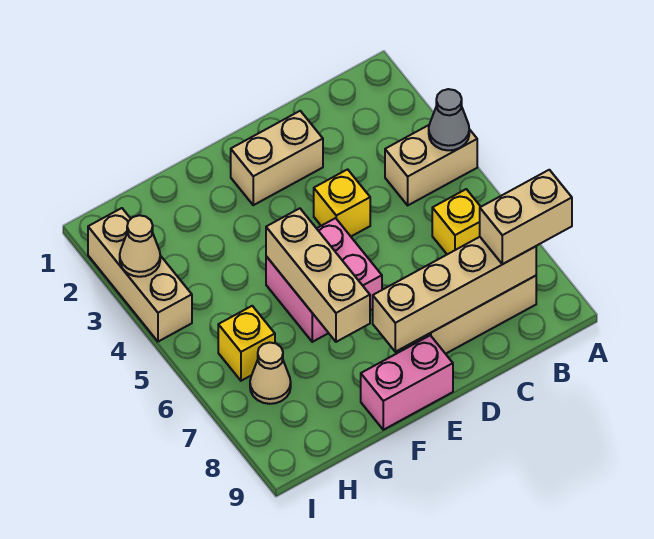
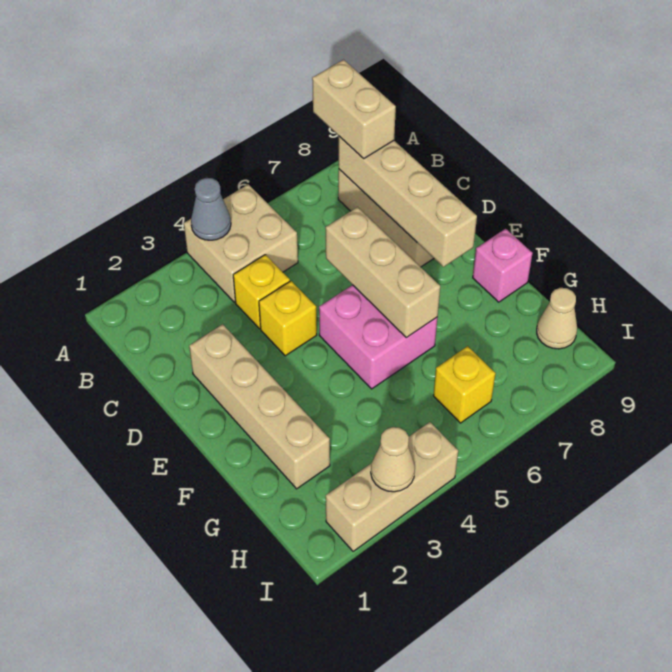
tan 1x2 brick [385,125,477,205] -> tan 2x2 brick [184,184,298,302]
yellow 1x1 brick [432,189,481,254] -> yellow 1x1 brick moved to [233,255,290,329]
tan 1x2 brick [231,111,323,205] -> tan 1x4 brick [189,324,330,489]
pink 1x2 brick [361,335,453,430] -> pink 1x1 brick [473,229,533,302]
tan 1x3 brick [266,208,370,342] -> tan 1x3 brick turned to [326,207,440,338]
tan 1x1 cone [250,343,291,404] -> tan 1x1 cone moved to [537,288,577,349]

